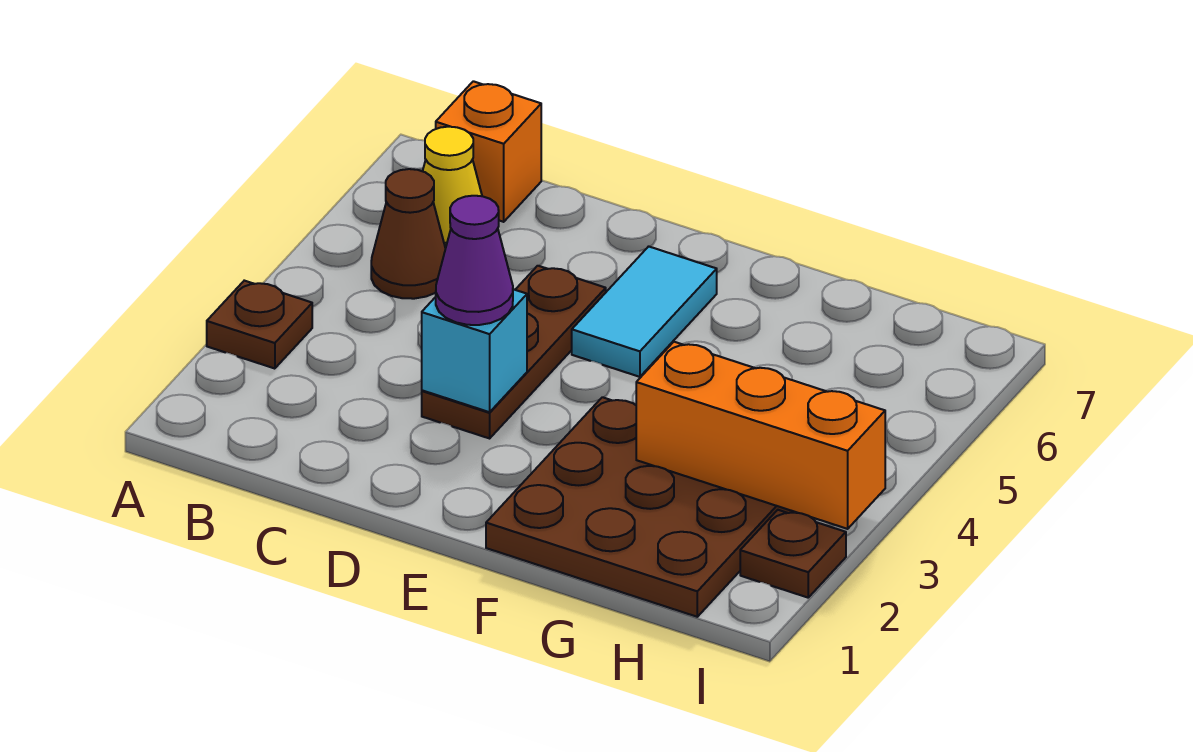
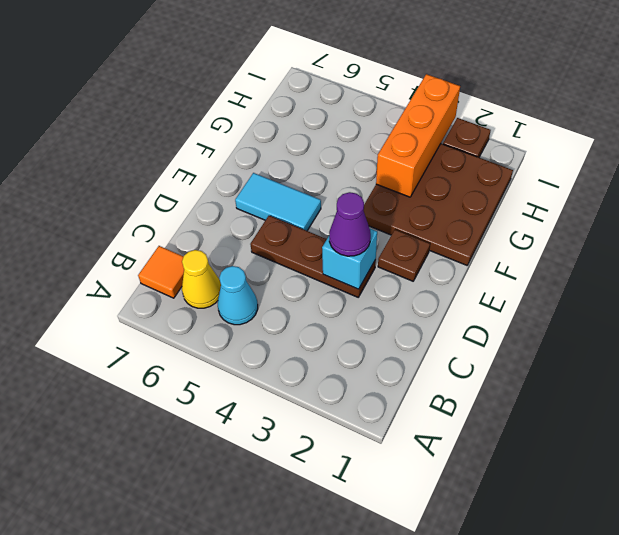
brown 1x1 plate [207,281,312,369] -> brown 1x1 plate moved to [378,230,430,281]
brown 1x1 cone [371,169,446,299] -> cyan 1x1 cone [218,266,258,325]
orange 1x1 brick [436,81,541,222] -> orange 1x1 tile [138,246,184,298]

